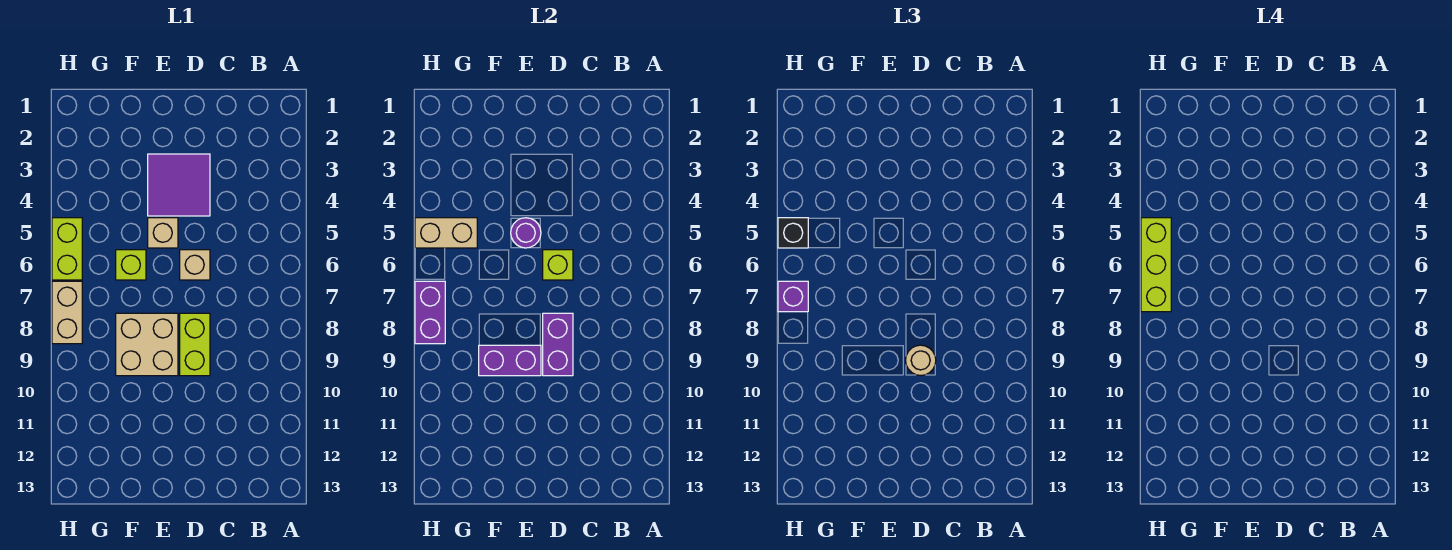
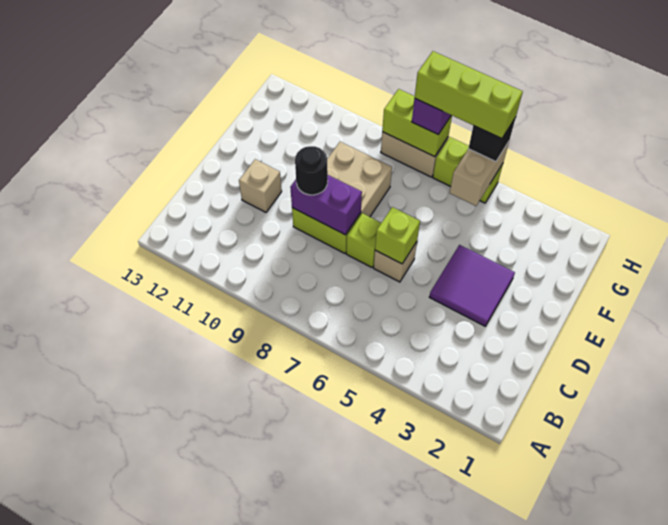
tan 1x1 round brick [906,345,936,376] -> black 1x1 round brick [295,146,328,195]
tan 1x1 brick [148,218,178,248] -> tan 1x1 brick moved to [239,159,282,212]
purple 1x1 round brick [511,218,541,248] -> none
purple 1x2 brick [479,345,541,376] -> none
lime 1x1 brick [116,250,146,280] -> lime 1x1 brick moved to [346,213,381,267]
purple 1x2 brick [415,281,445,344] -> lime 1x2 brick [382,89,452,157]

